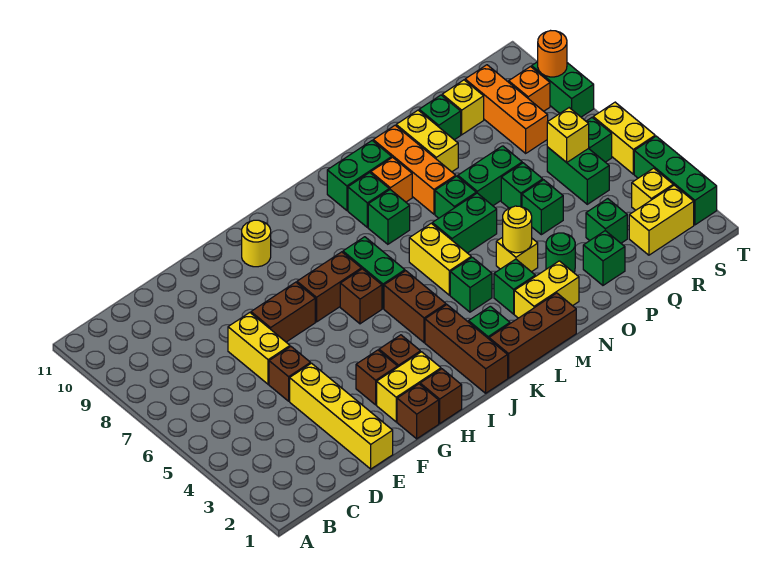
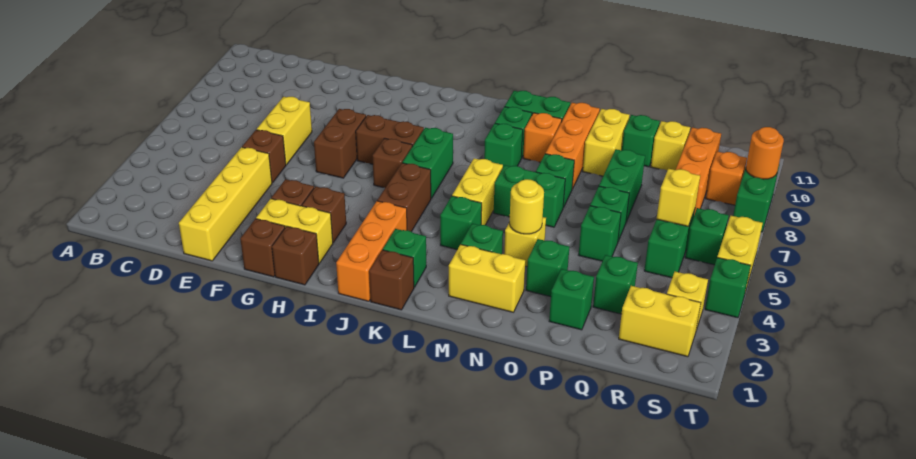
brown 1x2 brick [251,282,315,342] -> brown 1x2 brick turned to [314,109,366,178]
yellow 1x1 round brick [242,220,271,267] -> none
brown 1x3 brick [425,305,508,393] -> orange 1x3 brick [336,201,407,301]
brown 1x3 brick [489,293,576,378] -> brown 1x1 brick [369,250,414,310]
green 1x1 round brick [546,233,575,272] -> green 1x1 brick [526,239,569,297]
green 1x2 brick [458,146,522,206] -> green 1x2 brick turned to [599,149,645,222]
green 1x3 brick [634,136,717,225] -> green 1x1 brick [705,258,751,318]

